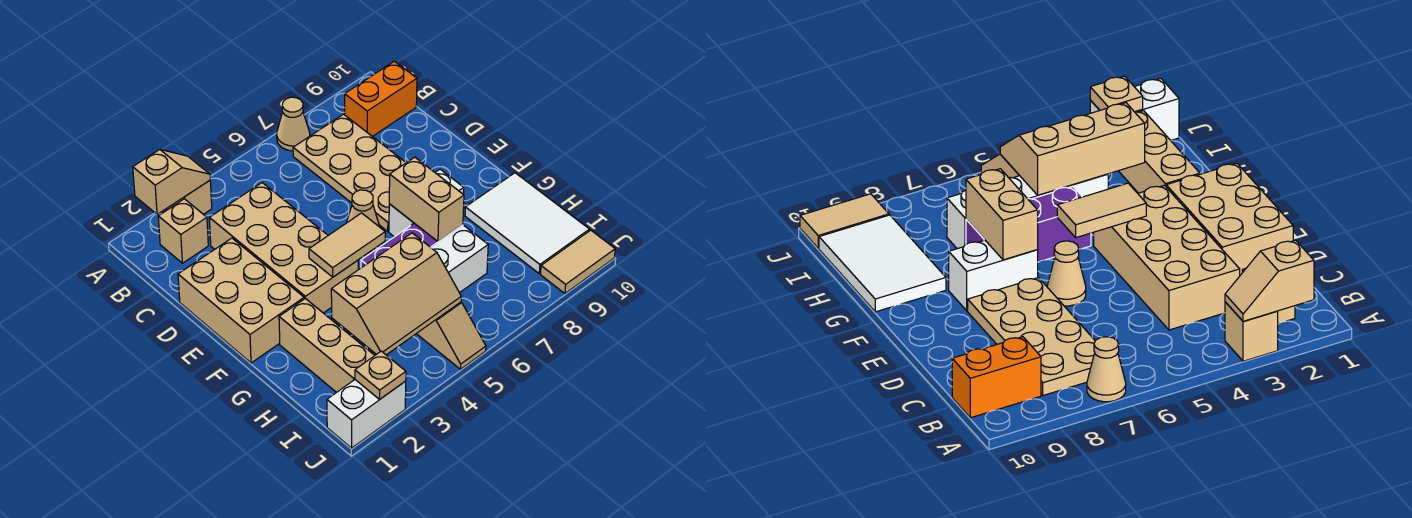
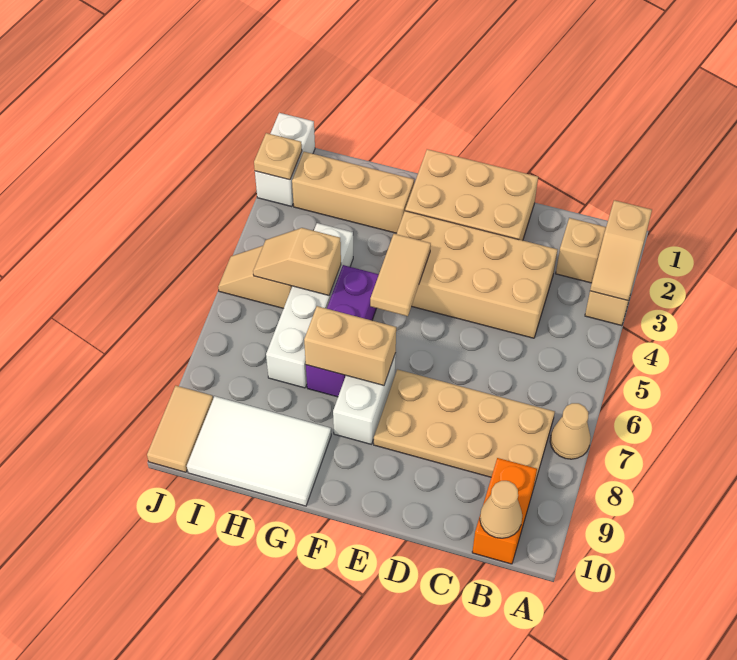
tan 1x1 cone [346,190,379,226] -> tan 1x1 cone moved to [480,481,522,538]
tan 2x3 slope [331,233,461,355] -> tan 1x2 slope [253,228,341,295]

